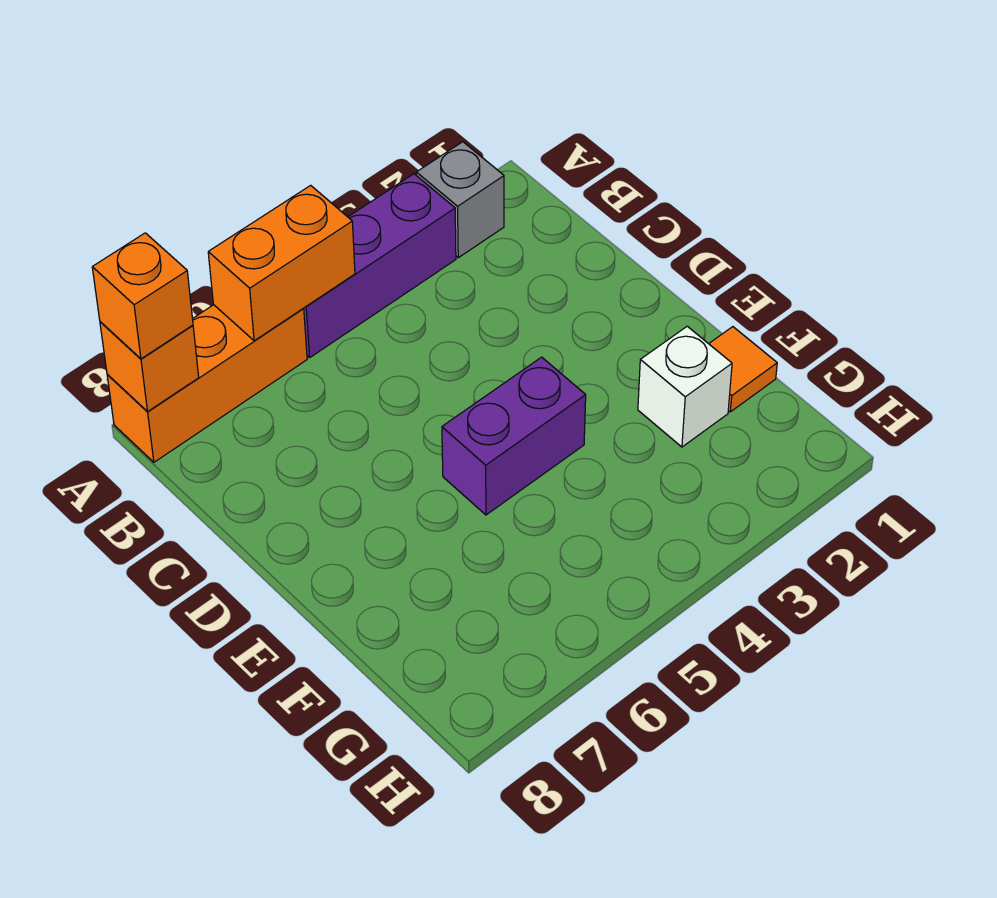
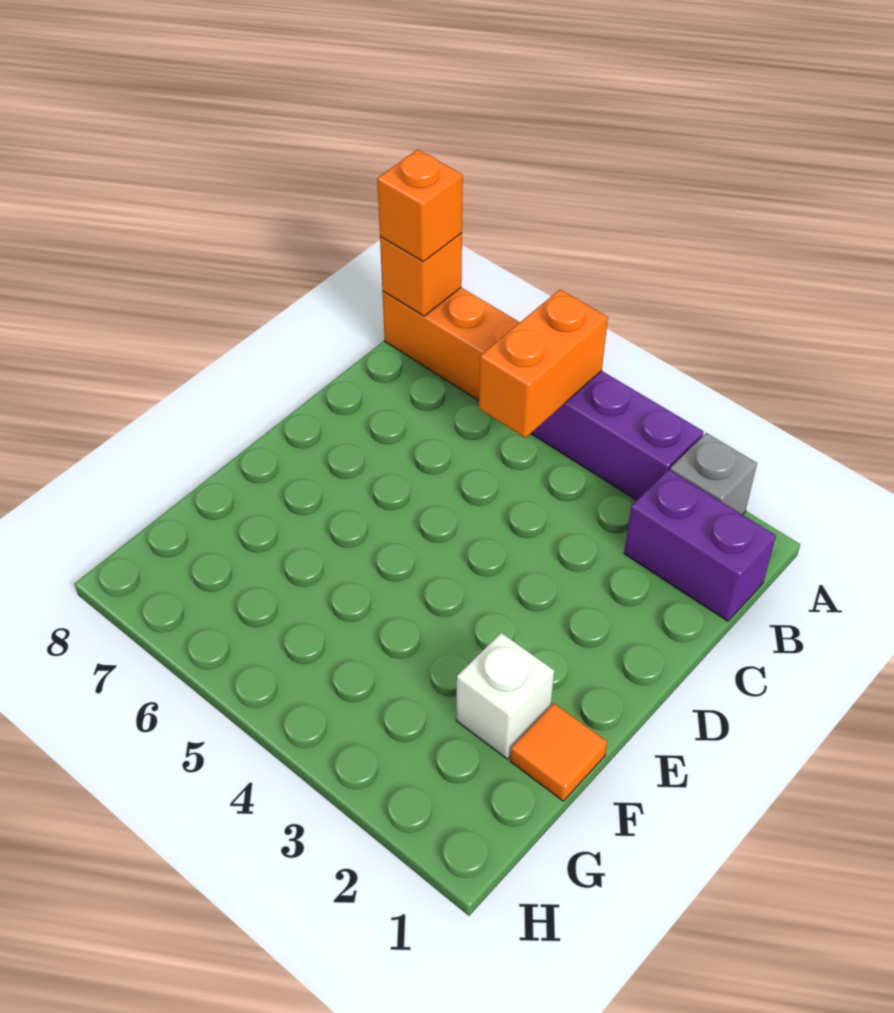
orange 1x2 brick [208,185,355,341] -> orange 1x2 brick turned to [479,290,608,438]
purple 1x2 brick [442,357,586,515] -> purple 1x2 brick moved to [624,470,776,621]

